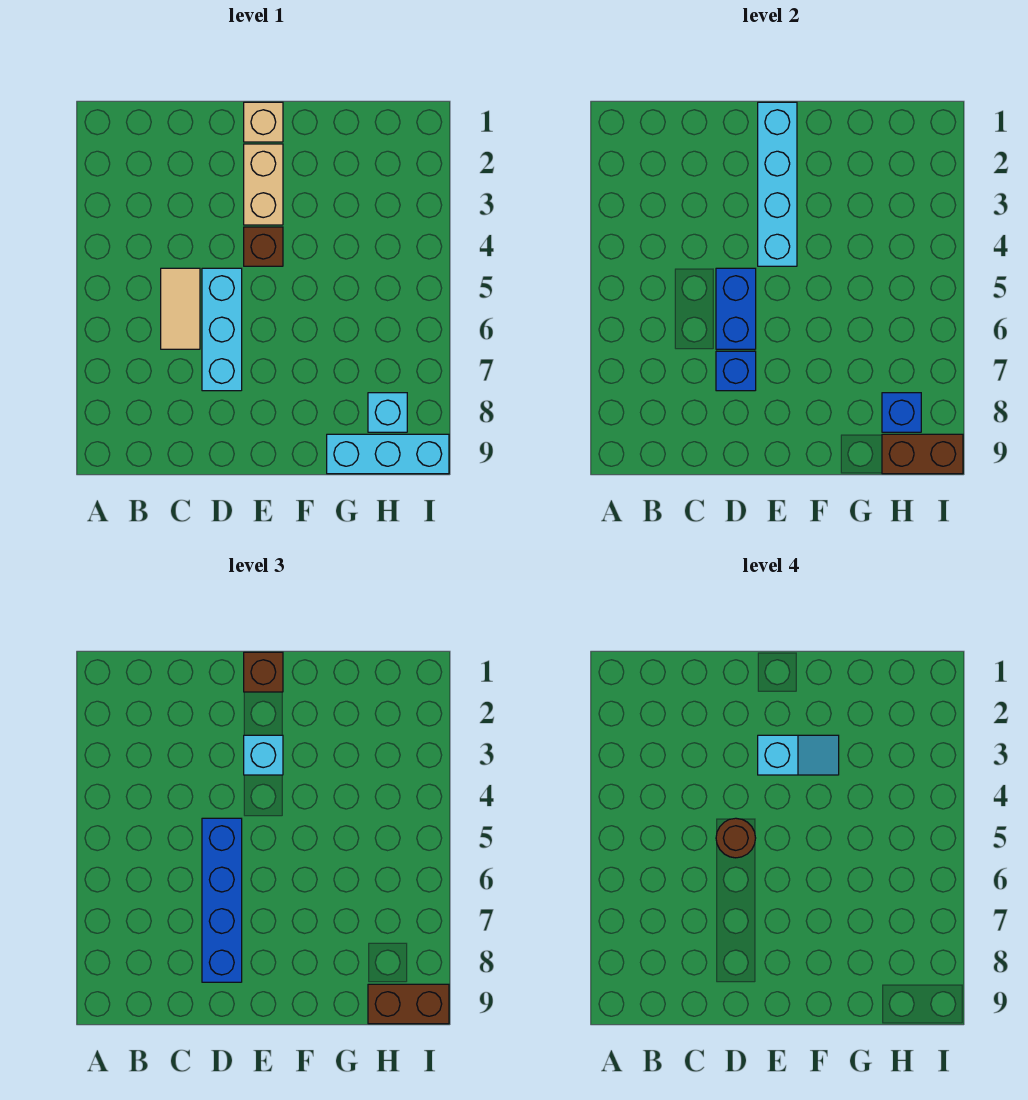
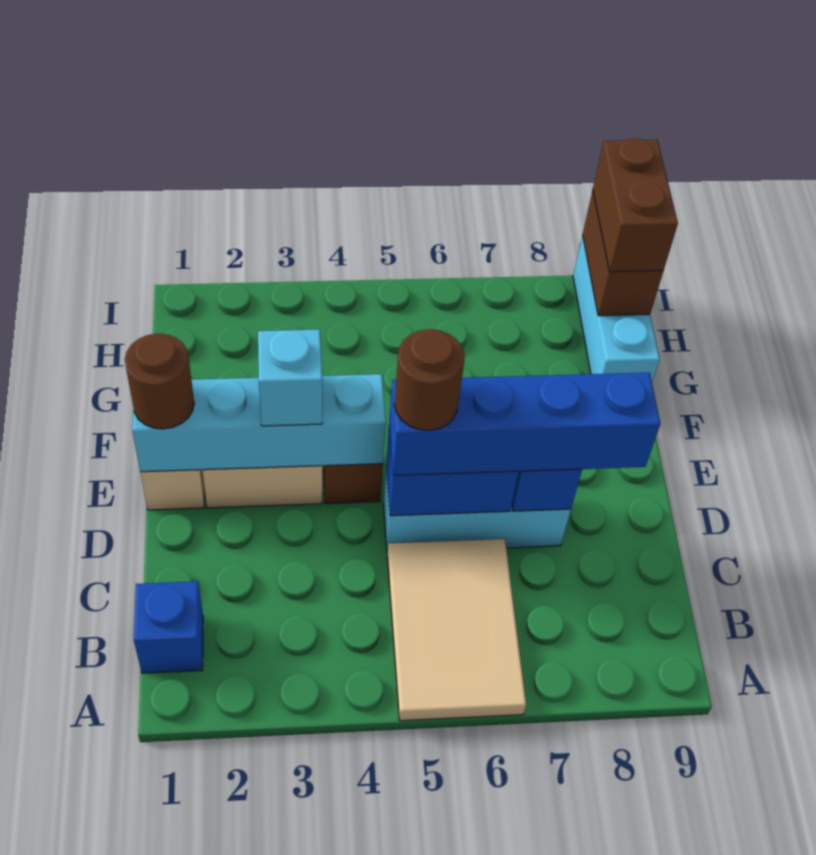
tan 1x2 tile [161,268,200,349] -> tan 2x3 tile [387,539,526,721]
brown 1x1 brick [244,652,283,692] -> brown 1x1 round brick [125,334,194,429]
cyan 1x2 slope [758,735,839,775] -> none
cyan 1x1 brick [368,393,407,432] -> none
blue 1x1 brick [882,393,921,432] -> blue 1x1 brick moved to [134,581,203,673]

